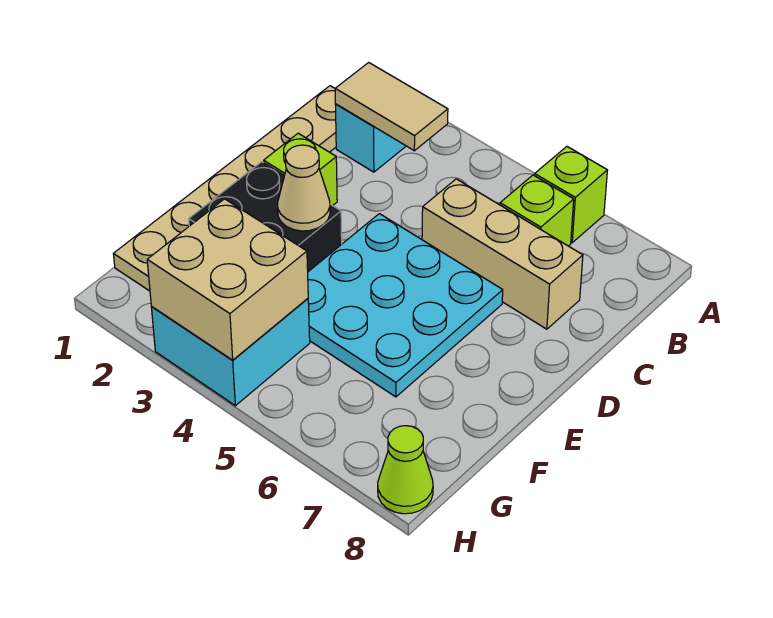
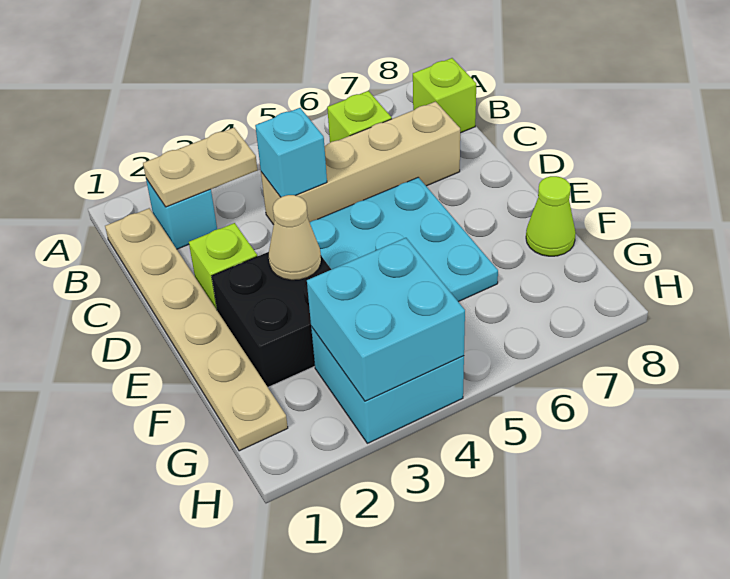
lime 1x1 brick [534,147,607,243] -> lime 1x1 brick moved to [413,58,476,133]
tan 1x2 tile [335,62,448,151] -> tan 1x2 plate [143,128,257,207]
none -> cyan 1x1 brick [255,108,327,197]
tan 1x3 brick [422,179,583,329] -> tan 1x4 brick [261,102,460,225]
tan 2x2 brick [147,199,308,360] -> cyan 2x2 brick [307,238,465,401]
lime 1x1 cone [378,426,433,514] -> lime 1x1 cone moved to [526,176,576,256]

